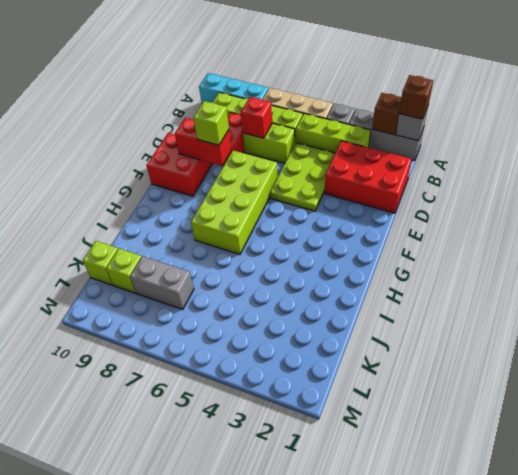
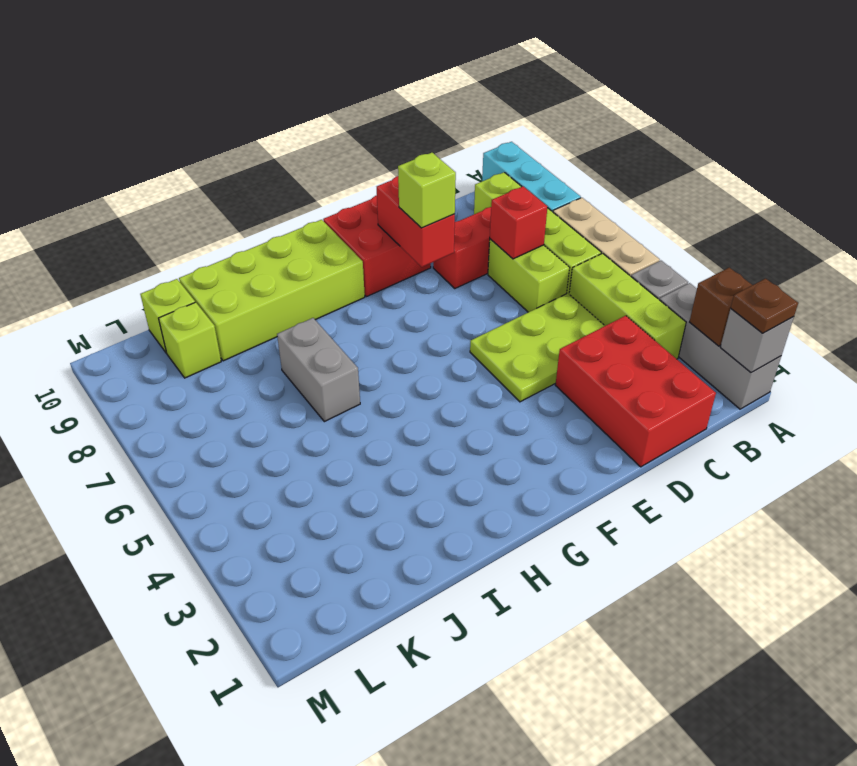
brown 1x1 brick [399,75,433,119] -> brown 1x1 plate [731,278,798,333]
lime 2x4 brick [191,150,278,254] -> lime 2x4 brick moved to [179,220,365,361]
grey 1x2 brick [130,256,194,309] -> grey 1x2 brick moved to [277,318,360,422]

